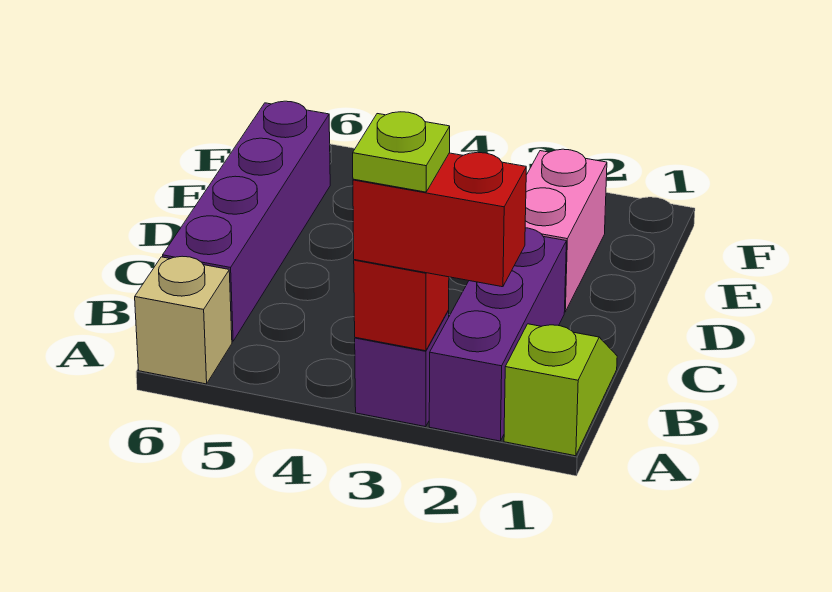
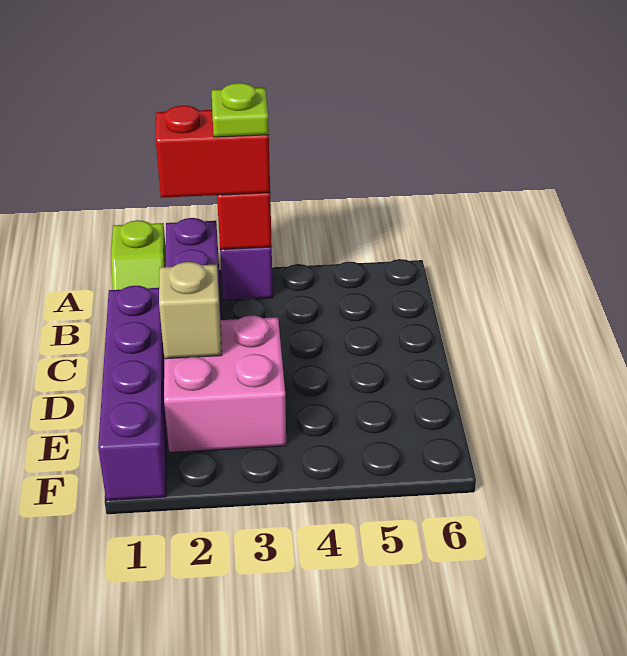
tan 1x1 brick [135,256,232,384] -> tan 1x1 brick moved to [159,262,222,359]
purple 1x4 brick [163,101,330,341] -> purple 1x4 brick moved to [98,286,167,500]
pink 1x2 brick [525,149,607,312] -> pink 2x2 brick [164,316,286,453]

